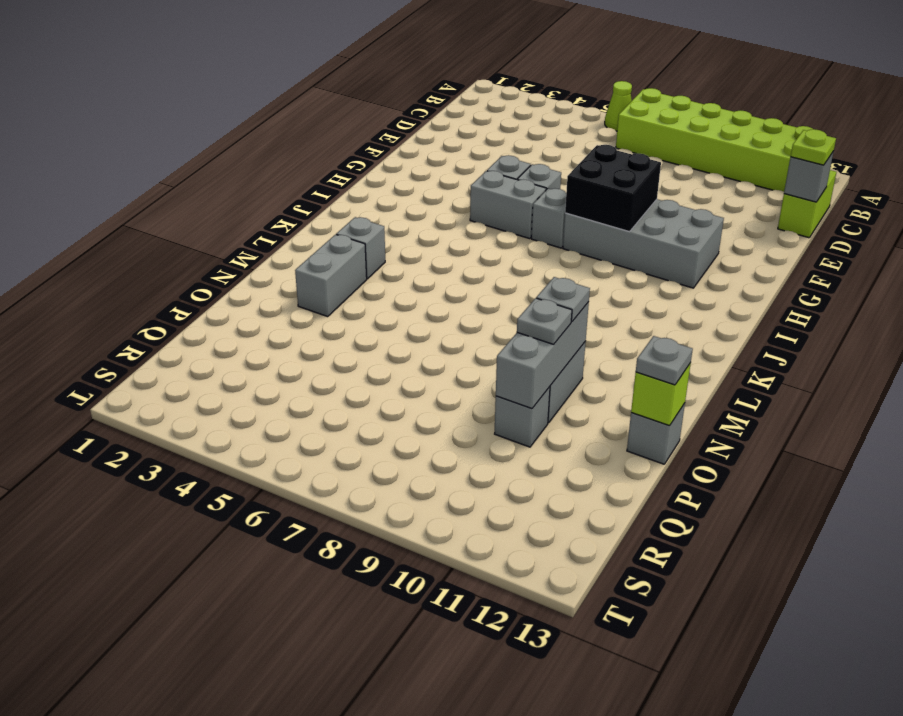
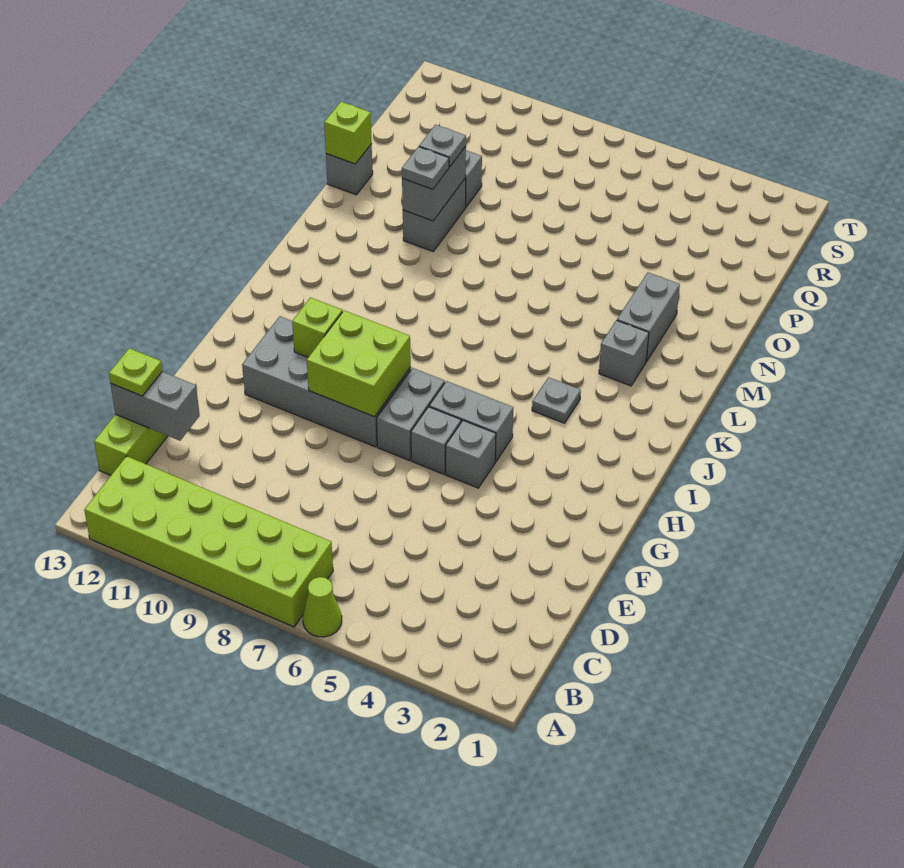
grey 1x1 brick [784,151,834,202] -> grey 1x2 brick [111,372,200,441]
black 2x2 brick [565,145,661,232] -> lime 2x2 brick [307,311,411,417]
grey 1x1 brick [531,189,566,248] -> grey 1x2 brick [376,368,445,460]
none -> lime 1x1 brick [292,298,342,357]
grey 1x3 brick [496,302,589,408] -> grey 1x2 brick [402,146,466,221]
grey 1x1 plate [636,336,693,385] -> grey 1x1 plate moved to [532,377,581,423]

